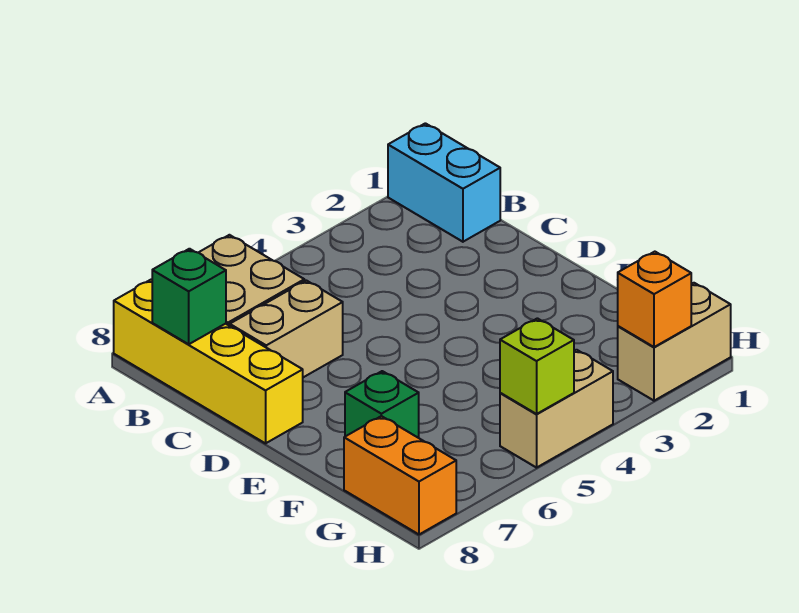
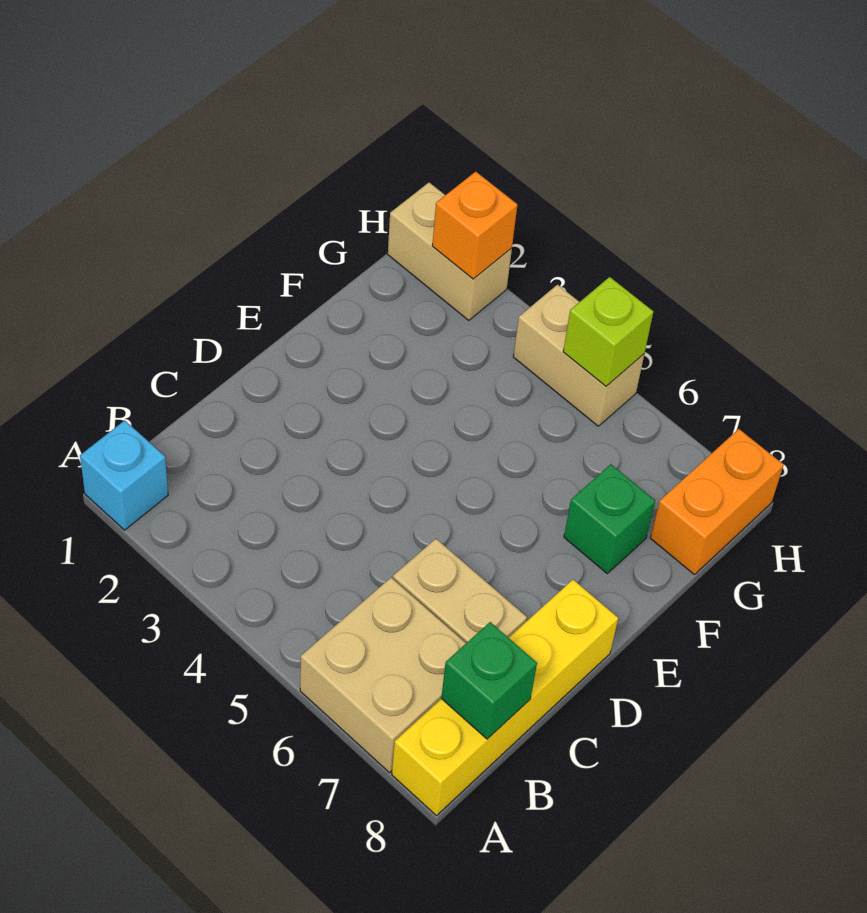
cyan 1x2 brick [388,123,500,242] -> cyan 1x1 brick [80,420,168,530]

